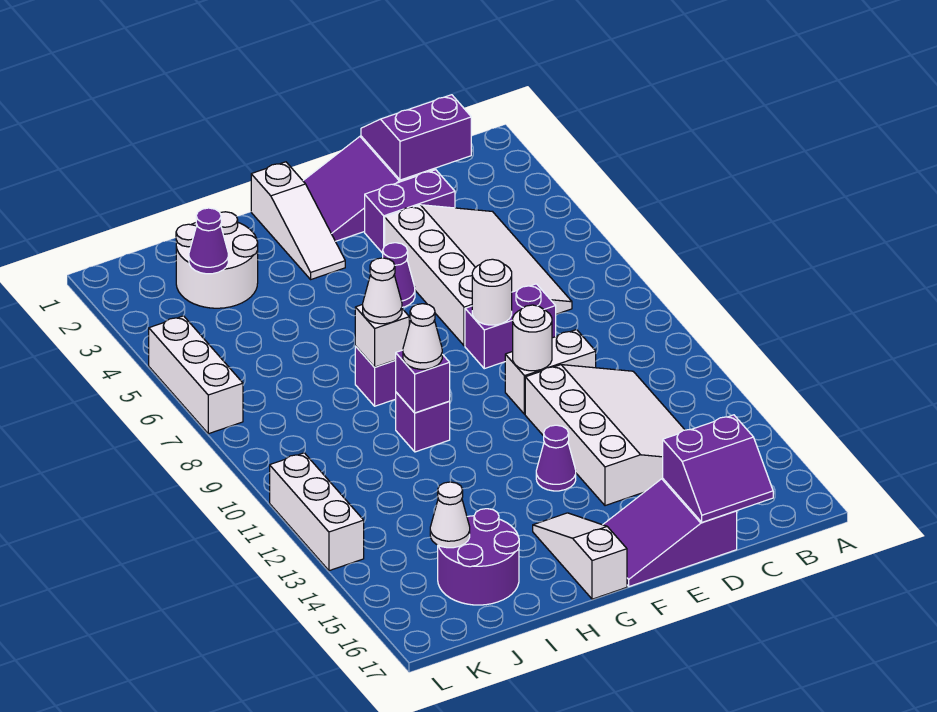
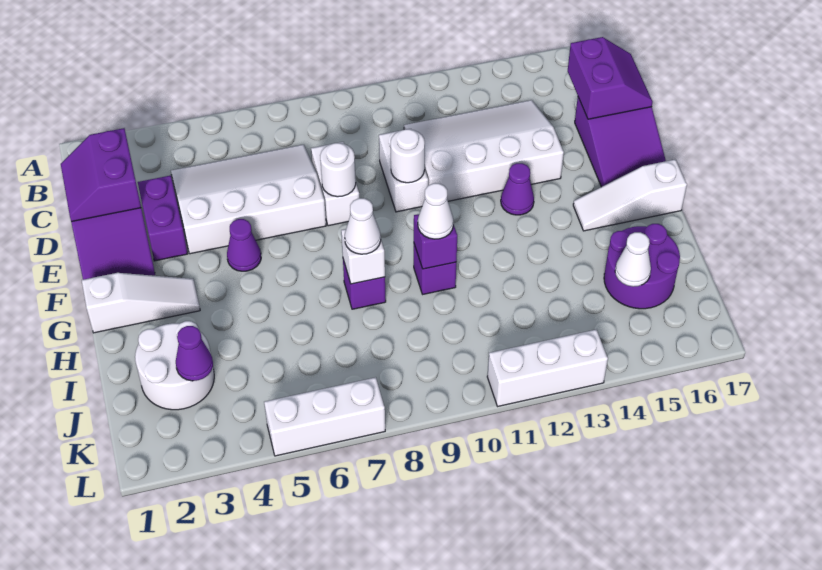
purple 1x2 brick [465,284,556,369] -> white 1x2 brick [311,142,359,226]

